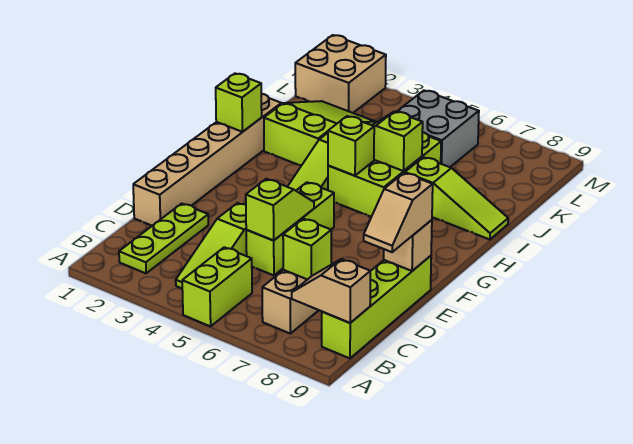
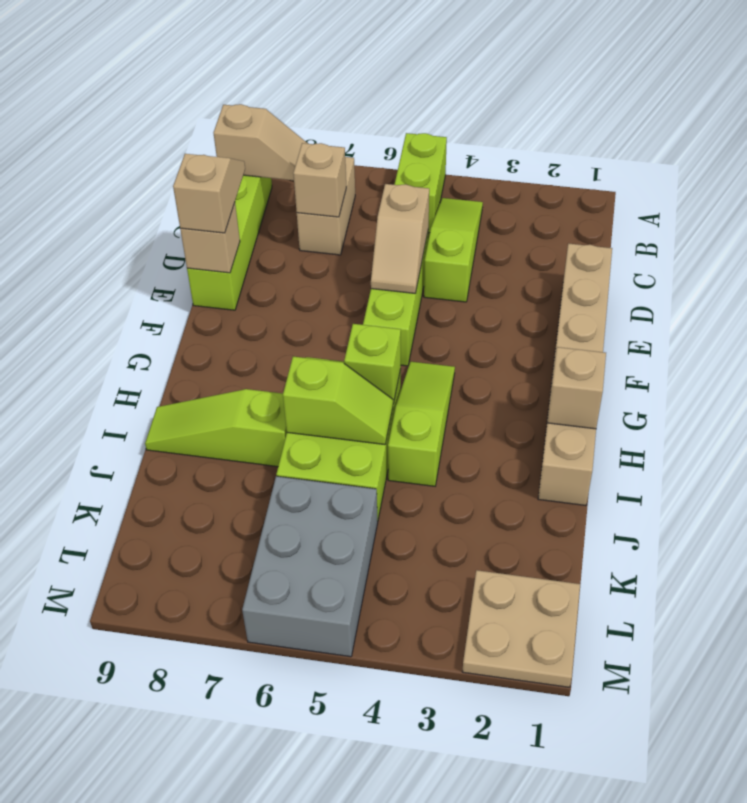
lime 1x3 plate [119,204,208,273] -> none
lime 1x1 brick [283,219,331,280] -> tan 1x1 brick [293,143,346,217]
lime 1x2 slope [246,179,314,240] -> tan 1x2 slope [371,184,429,294]
lime 1x1 brick [216,73,262,132] -> tan 1x1 brick [547,347,606,429]
lime 2x3 slope [264,101,375,166] -> none
grey 2x2 brick [397,90,479,167] -> grey 2x3 brick [242,476,378,657]
tan 2x2 brick [295,35,386,113] -> tan 2x2 plate [462,570,580,687]

